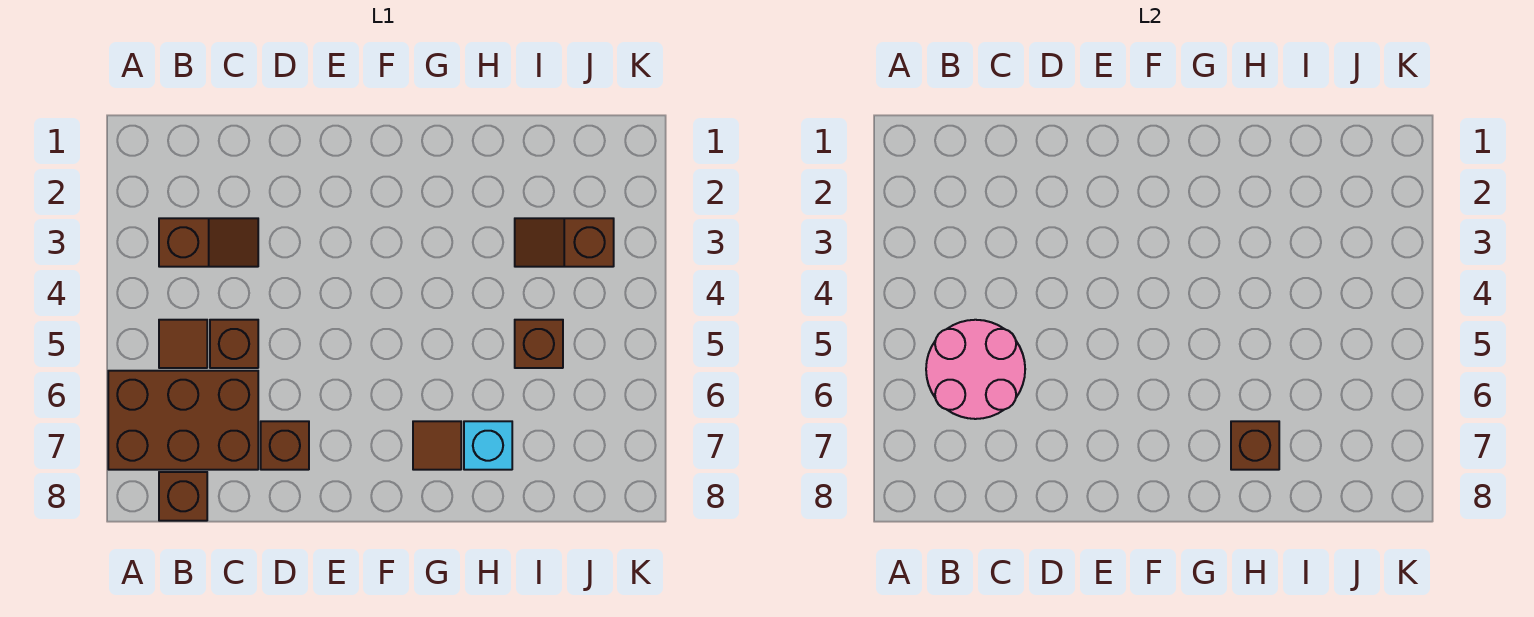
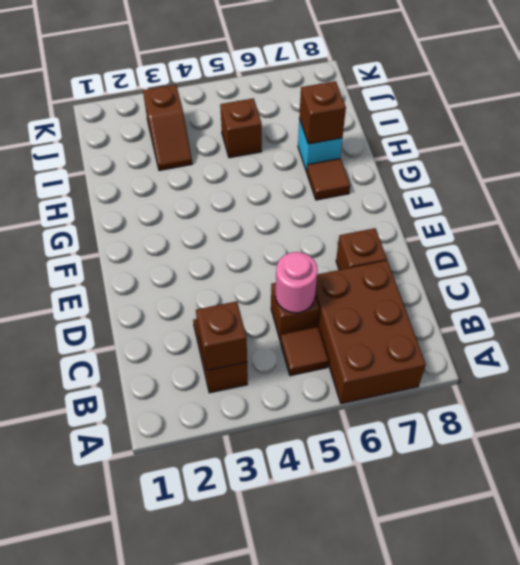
pink 2x2 round brick [926,320,1025,419] -> pink 1x1 round brick [276,252,318,313]
brown 1x1 brick [159,472,207,521] -> brown 1x1 brick moved to [196,301,247,370]

